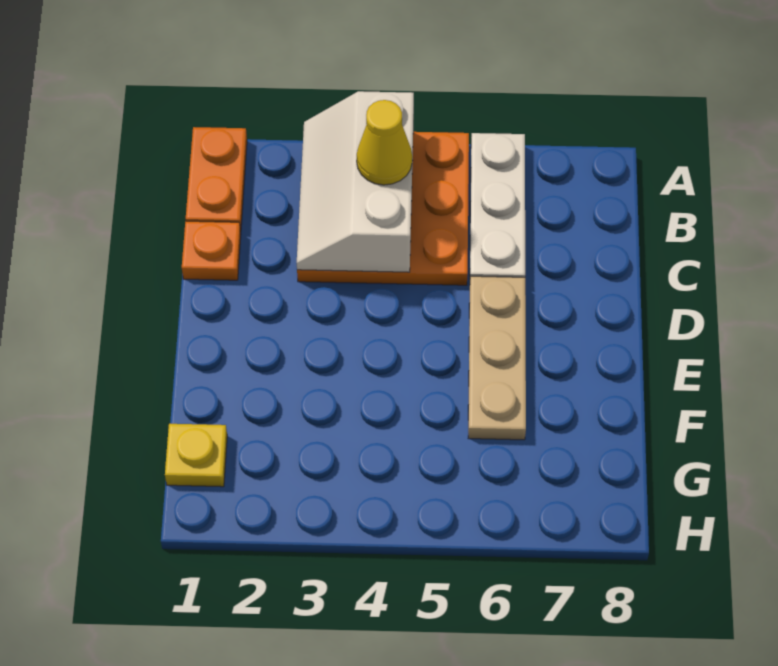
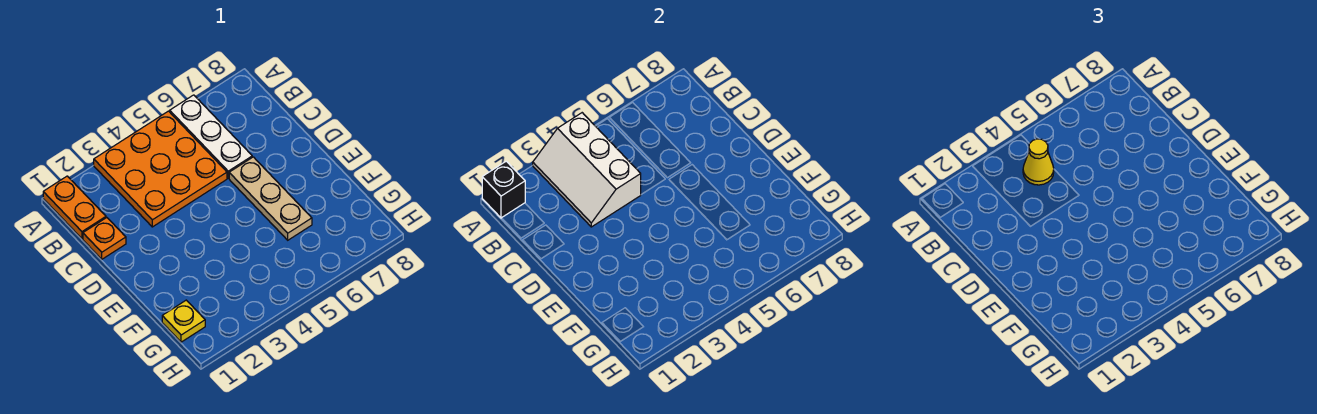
none -> black 1x1 brick [482,161,525,218]

